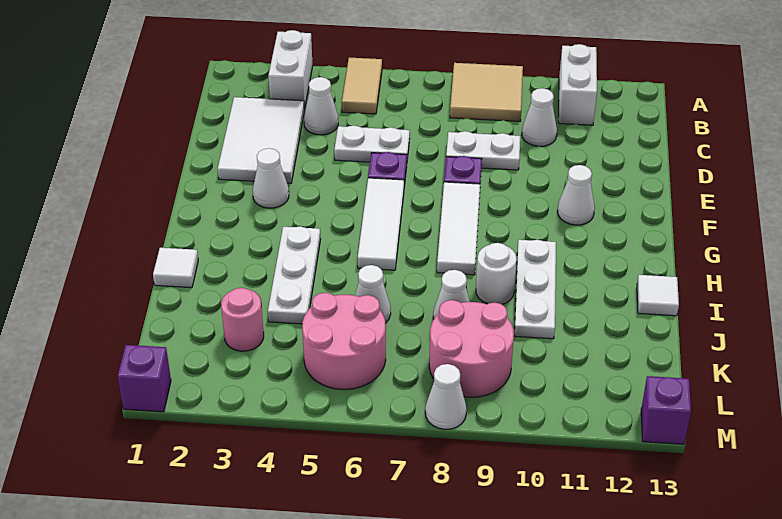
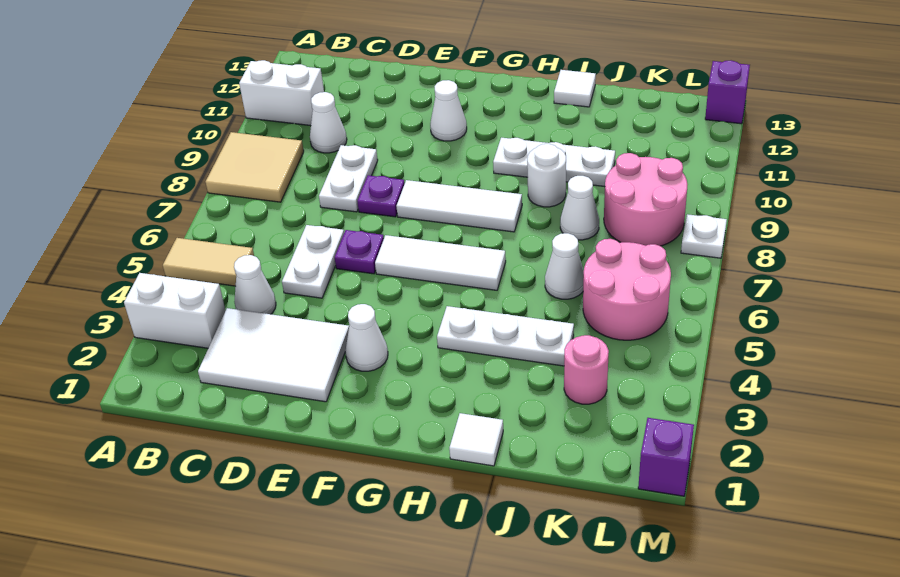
white 1x1 cone [425,364,467,429] -> white 1x1 plate [681,214,727,258]

